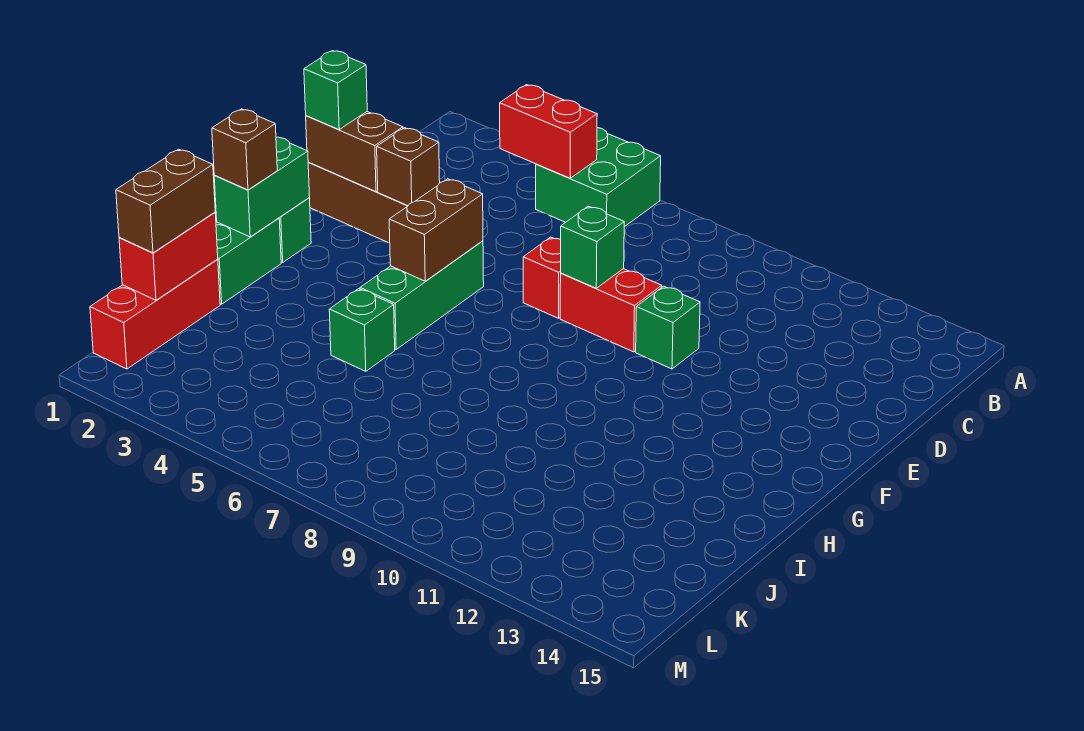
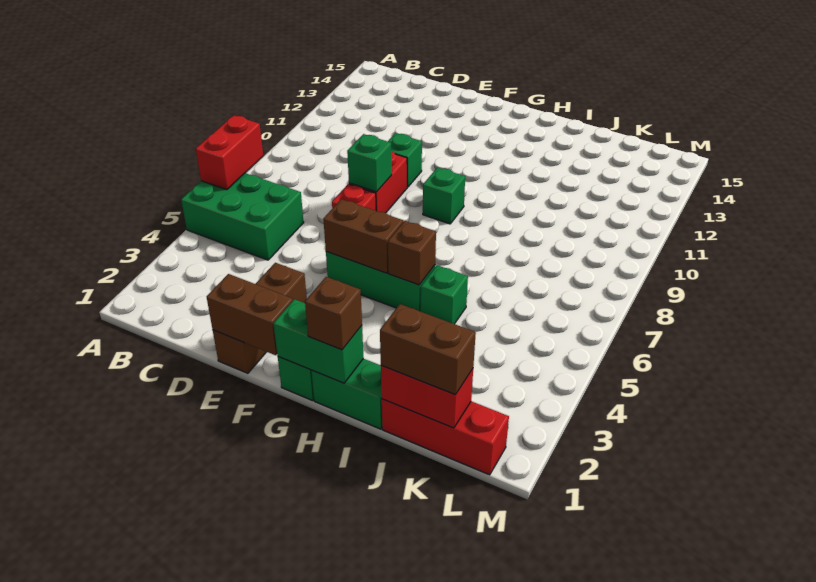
green 2x2 brick [536,128,661,227] -> green 2x3 brick [181,173,304,260]
red 1x2 brick [500,85,597,178] -> red 1x2 brick moved to [196,115,263,190]
brown 1x2 brick [306,112,403,192] -> brown 1x2 brick turned to [207,274,293,355]
green 1x1 brick [304,51,367,129] -> green 1x1 brick moved to [423,168,465,224]
brown 1x1 brick [377,128,440,206] -> brown 1x1 brick moved to [388,221,436,285]

